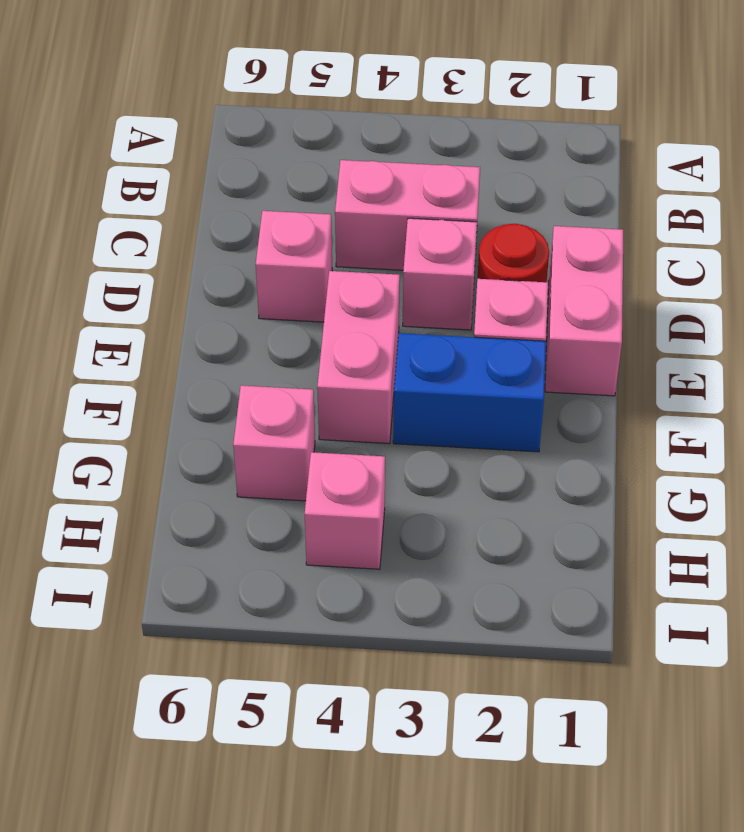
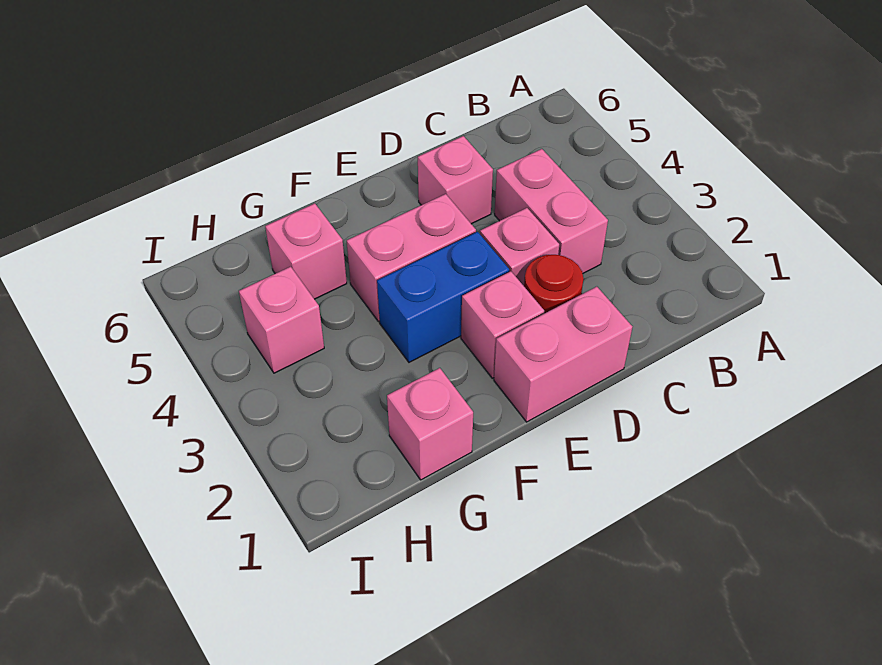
blue 1x2 brick [393,333,546,452] -> blue 1x2 brick turned to [377,232,509,362]
none -> pink 1x1 brick [387,368,473,480]

